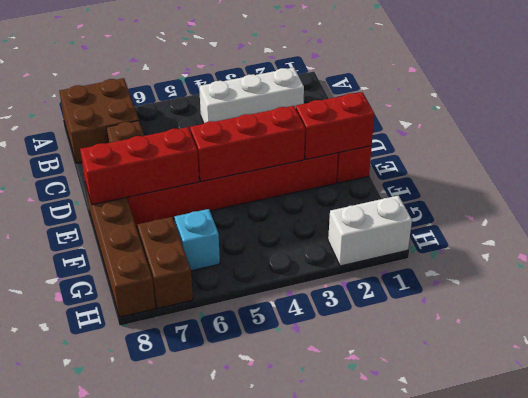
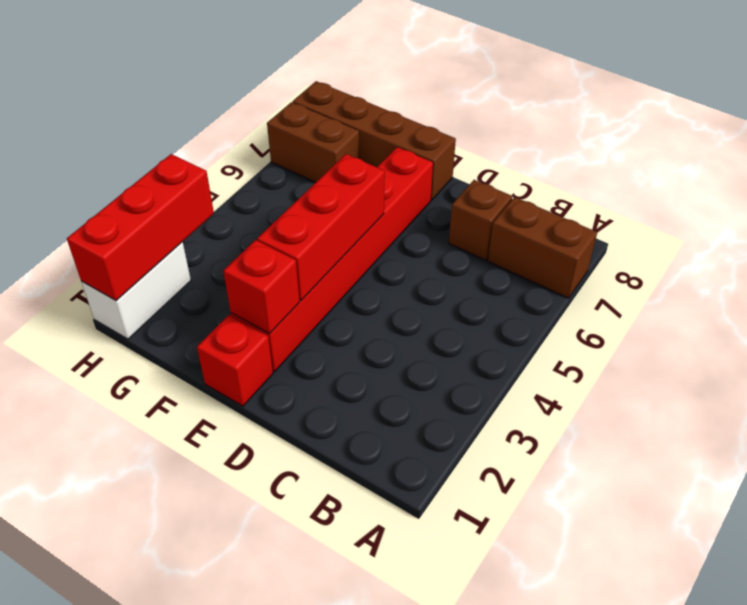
brown 2x2 brick [59,78,139,163] -> brown 1x2 brick [488,197,597,298]
white 1x3 brick [199,68,304,123] -> none
red 1x2 brick [296,92,374,159] -> red 1x1 brick [223,240,300,334]
red 1x3 brick [80,127,199,205] -> red 1x3 brick moved to [67,154,214,301]
cyan 1x1 brick [174,209,220,271] -> none

